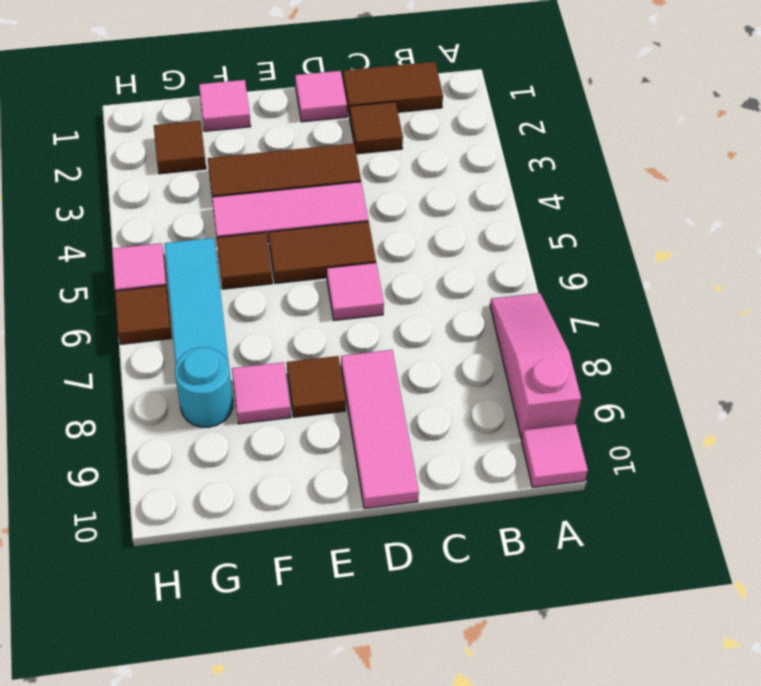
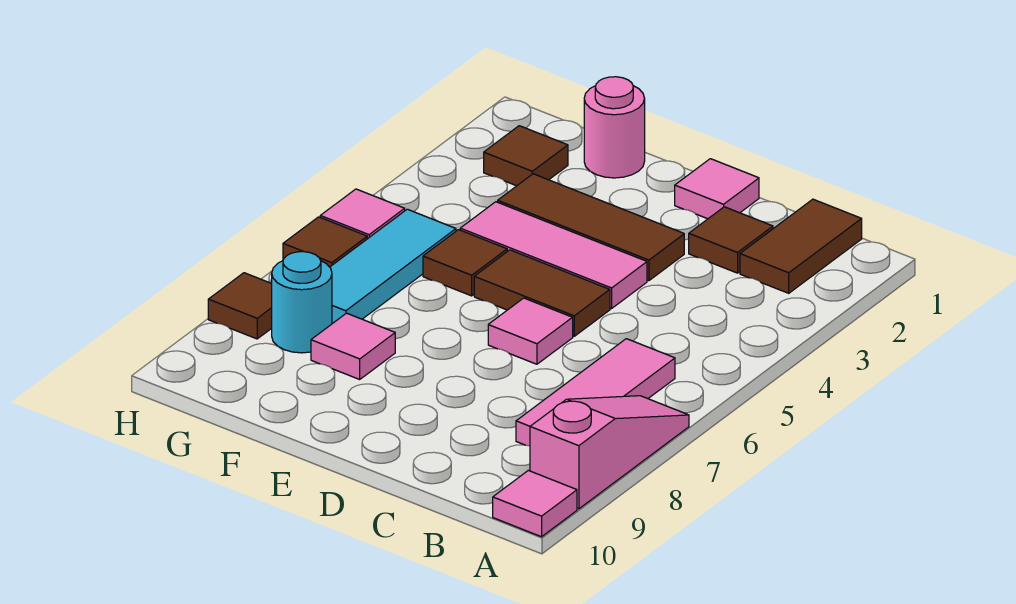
brown 1x2 tile [343,62,443,117] -> brown 1x2 tile turned to [740,199,862,293]
pink 1x3 tile [341,350,419,509] -> pink 1x3 tile moved to [516,339,675,446]
brown 1x1 tile [287,356,346,417] -> brown 1x1 tile moved to [208,273,272,339]
pink 1x1 tile [199,80,251,131] -> pink 1x1 round brick [584,77,645,178]

